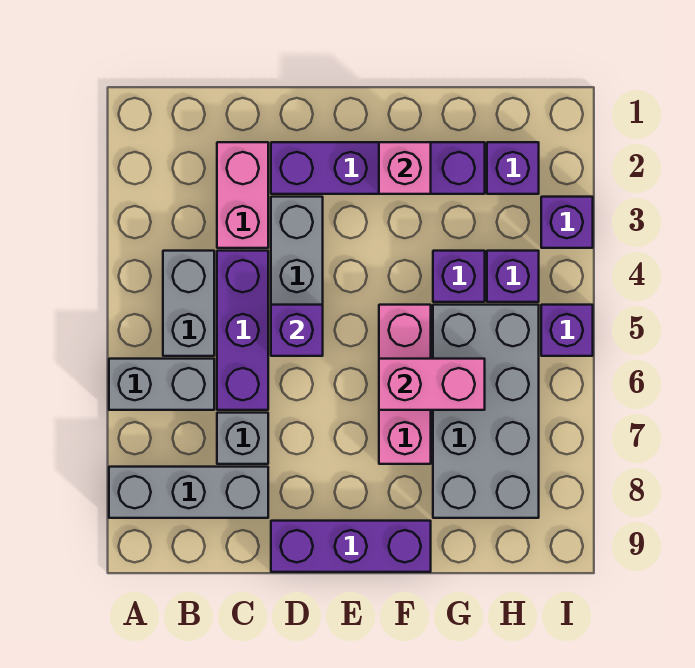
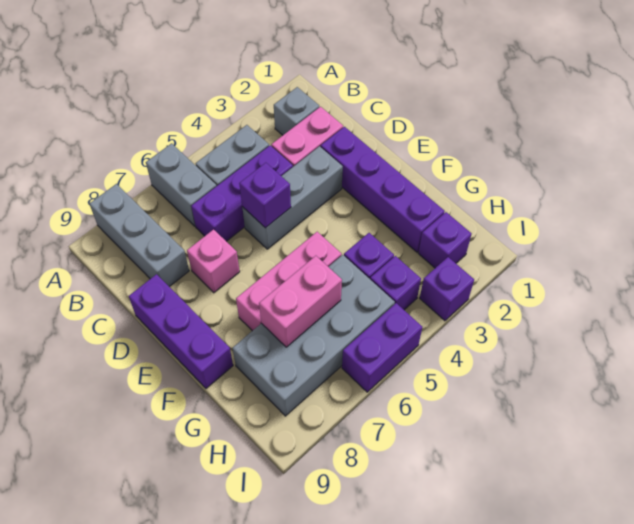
grey 1x1 brick [217,413,268,464] -> grey 1x1 brick moved to [274,87,319,135]
pink 1x1 brick [379,142,431,194] -> pink 1x1 brick moved to [187,230,240,293]
pink 1x2 brick [379,359,485,410] -> pink 1x2 brick turned to [259,256,342,347]
purple 1x1 brick [541,305,593,356] -> purple 1x2 brick [342,303,422,392]

